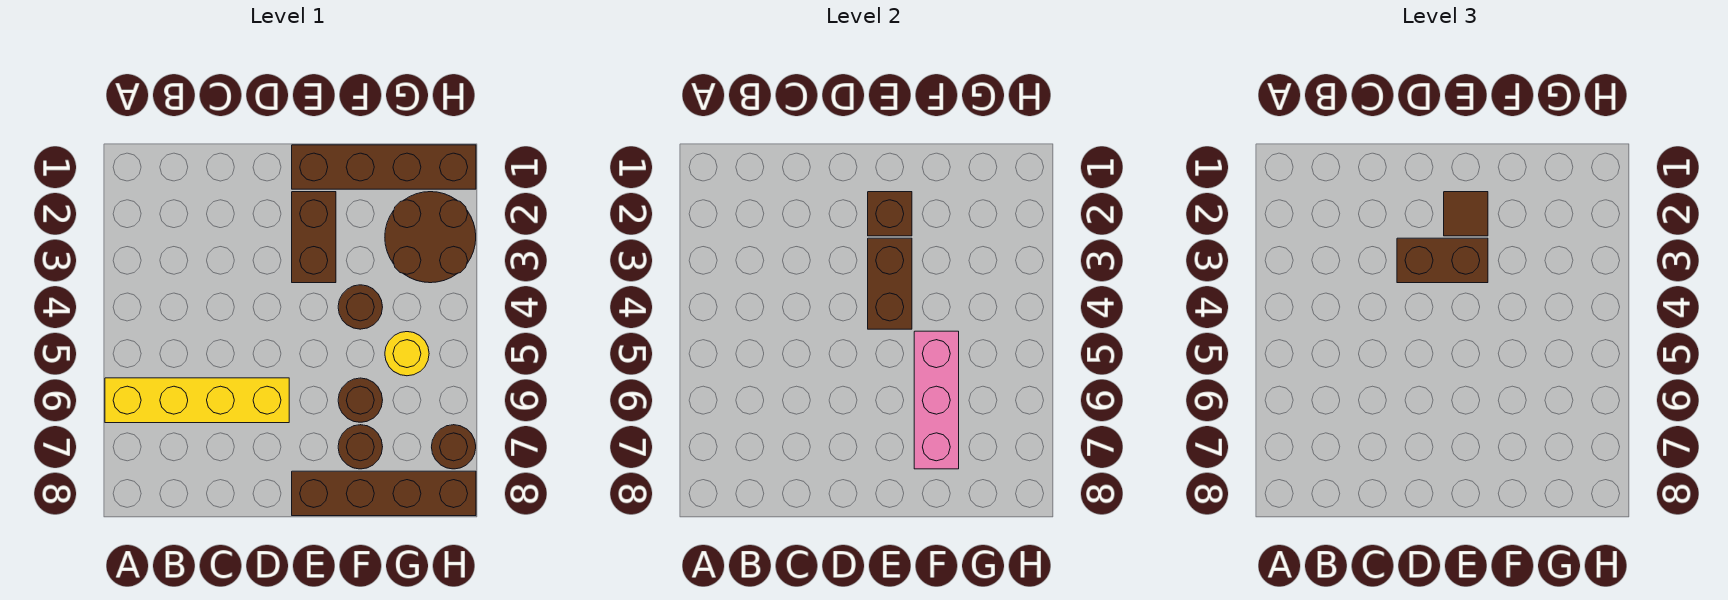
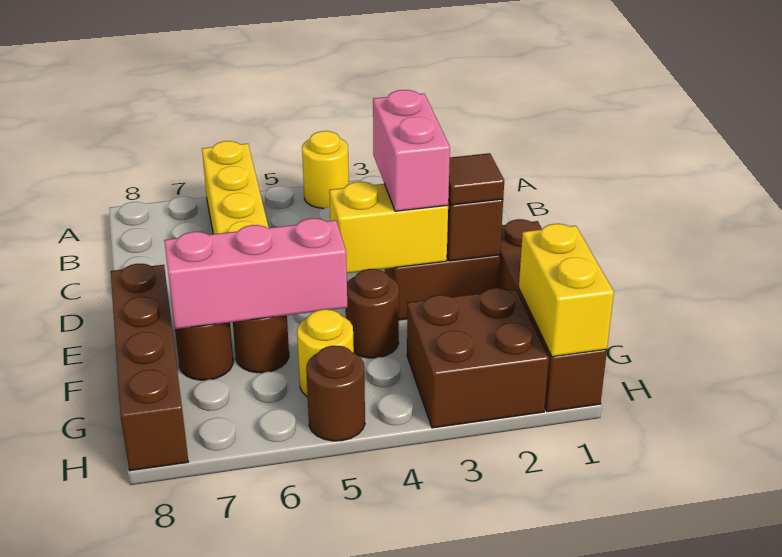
none -> yellow 1x1 round brick [302,131,349,209]
brown 1x2 brick [1397,238,1488,283] -> pink 1x2 brick [373,90,450,211]
brown 1x2 brick [868,238,912,329] -> yellow 1x2 brick [329,182,448,273]
none -> yellow 1x2 brick [519,224,614,357]
brown 2x2 round brick [385,192,476,283] -> brown 2x2 brick [407,288,549,428]
brown 1x1 round brick [432,425,476,469] -> brown 1x1 round brick moved to [306,346,365,441]

